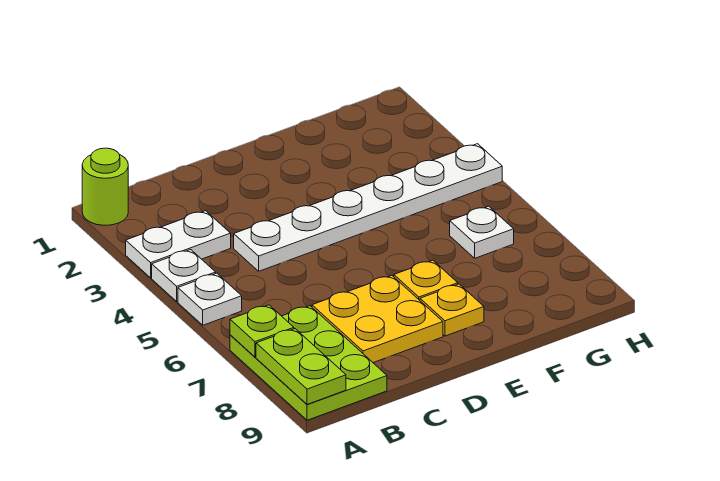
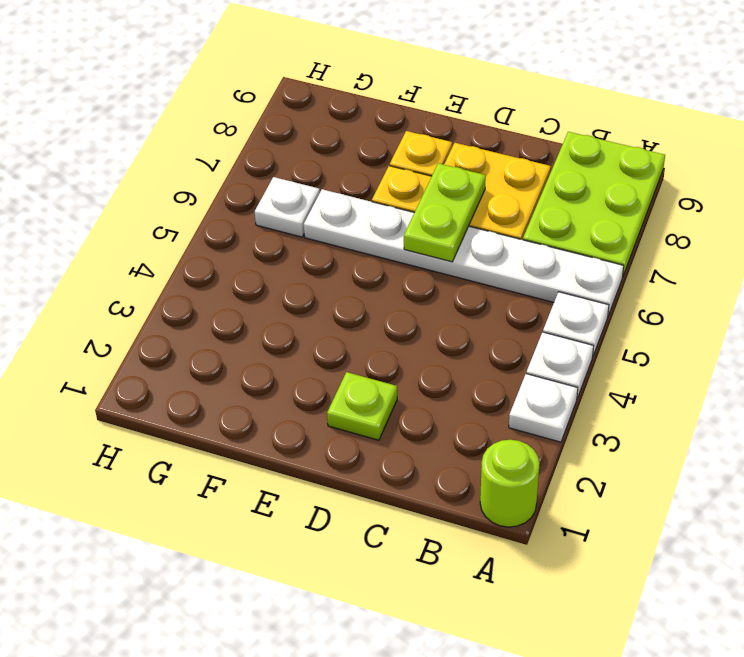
white 1x2 plate [126,211,231,278] -> white 1x1 plate [509,374,578,442]
lime 1x1 plate [230,305,294,357] -> lime 1x1 plate moved to [327,372,397,440]
lime 1x2 plate [256,329,346,404] -> lime 1x2 plate moved to [404,163,486,262]
white 1x6 plate [234,144,502,271] -> white 1x6 plate moved to [304,189,624,315]

